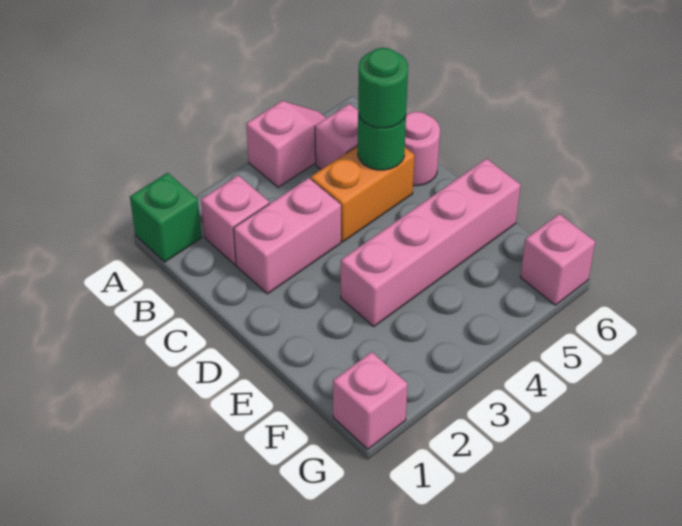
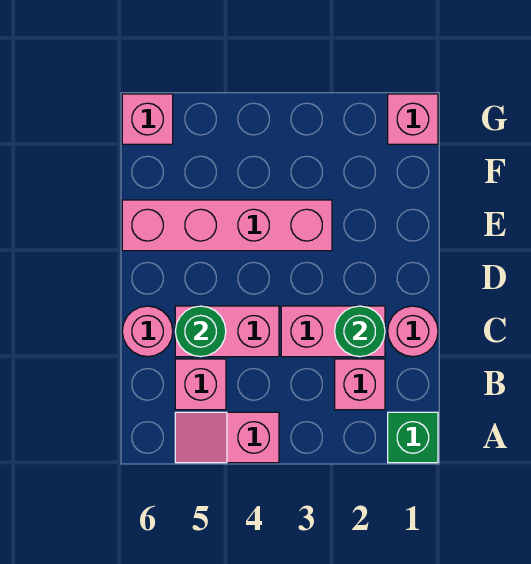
none -> pink 1x1 round brick [388,306,438,357]
orange 1x2 brick [311,146,414,242] -> pink 1x2 brick [175,306,279,357]
green 1x1 round brick [358,48,408,128] -> green 1x1 round brick moved to [335,306,385,357]

